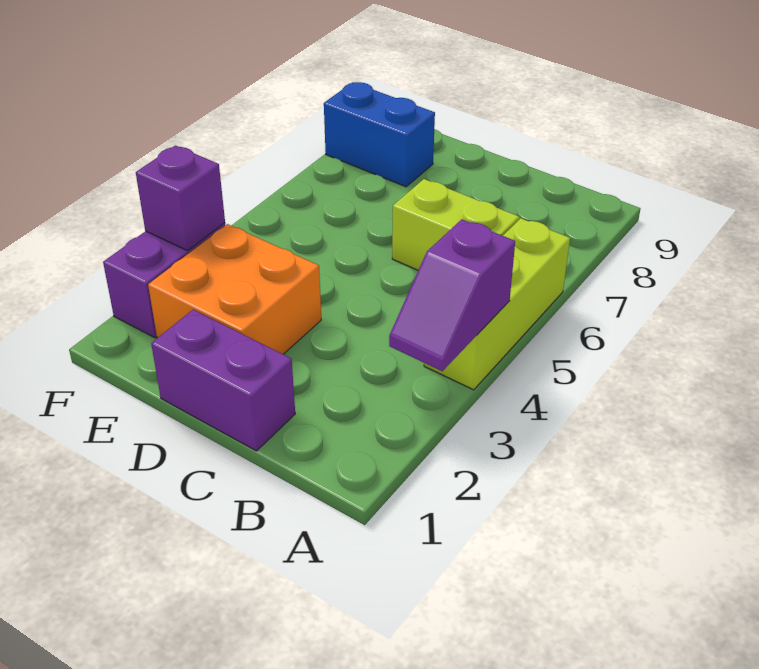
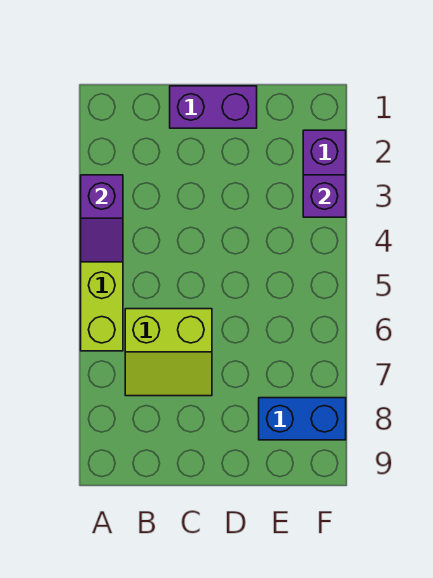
purple 1x2 slope [389,219,515,371] -> purple 1x2 slope turned to [81,175,123,262]
orange 2x2 brick [148,224,321,354] -> none

